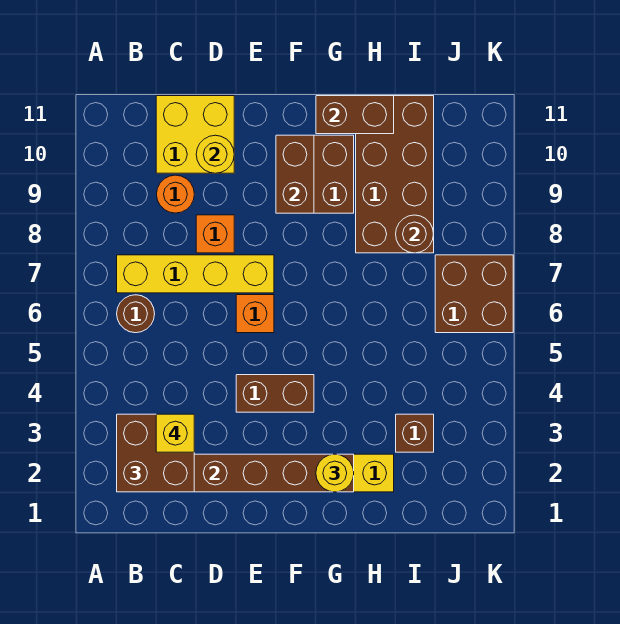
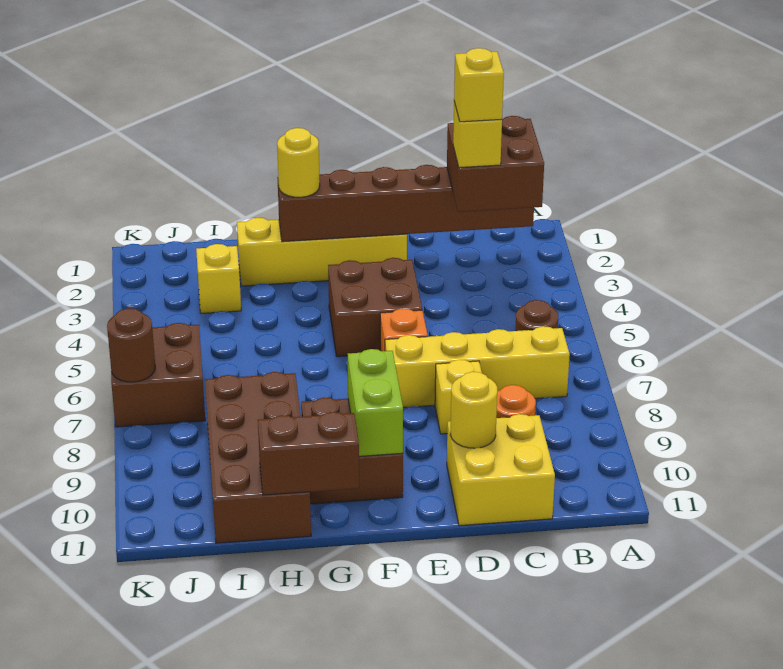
none -> yellow 1x1 brick [454,48,504,122]
orange 1x1 brick [196,215,234,253] -> yellow 1x1 brick [435,360,482,434]
brown 1x2 brick [236,375,314,412] -> brown 2x2 brick [328,258,422,357]
brown 1x2 brick [276,135,314,213] -> lime 1x2 brick [348,349,403,456]
brown 1x1 brick [396,414,434,452] -> yellow 1x1 brick [196,244,241,313]
brown 1x1 round brick [396,215,434,253] -> brown 1x1 round brick moved to [107,308,155,382]

